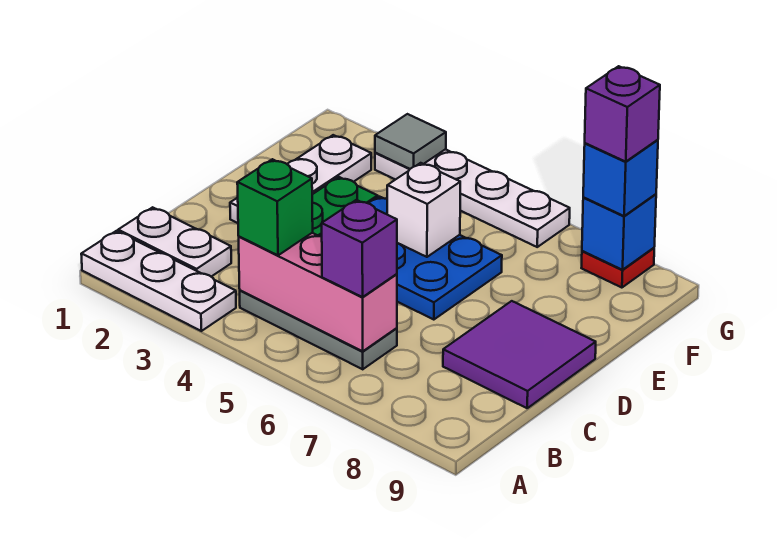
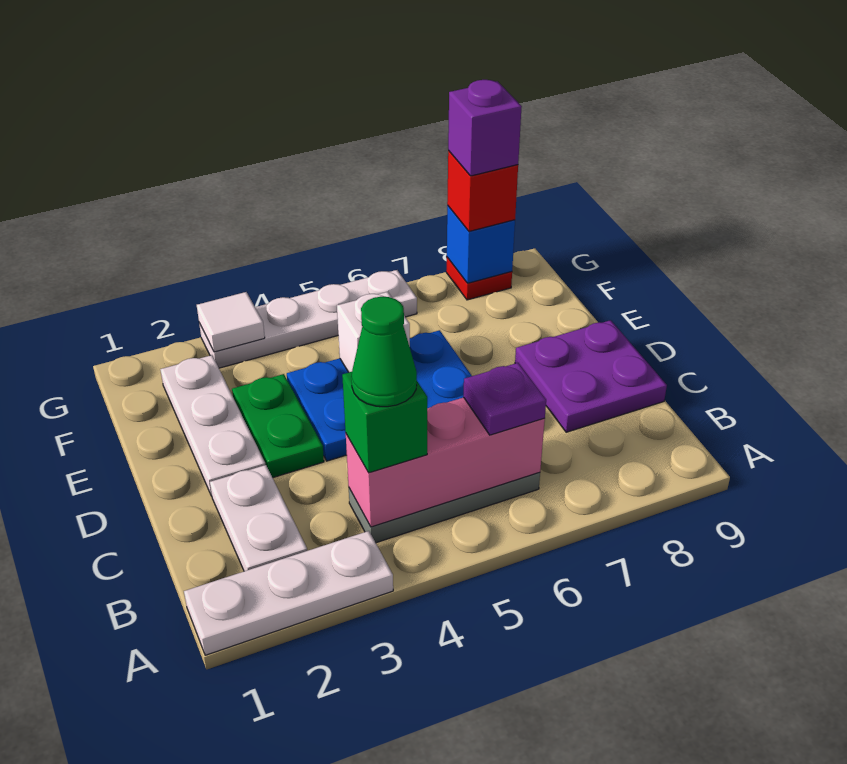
white 1x2 plate [118,207,231,277] -> white 1x2 plate turned to [210,465,307,571]
none -> green 1x1 cone [351,297,417,407]
purple 1x1 brick [322,200,397,297] -> purple 1x1 plate [463,363,546,435]
purple 2x2 tile [443,301,596,408] -> purple 2x2 plate [515,320,667,432]
grey 1x1 tile [375,114,446,169] -> white 1x1 tile [197,292,265,352]
blue 1x1 brick [583,140,658,216] -> red 1x1 brick [447,150,518,231]

